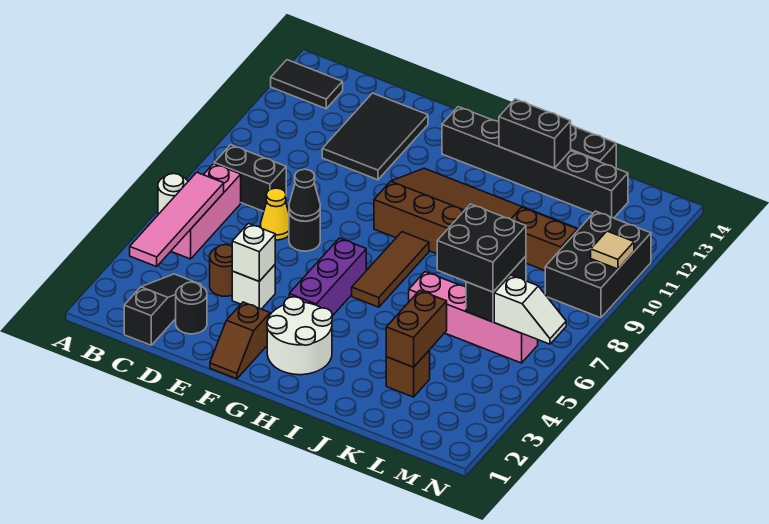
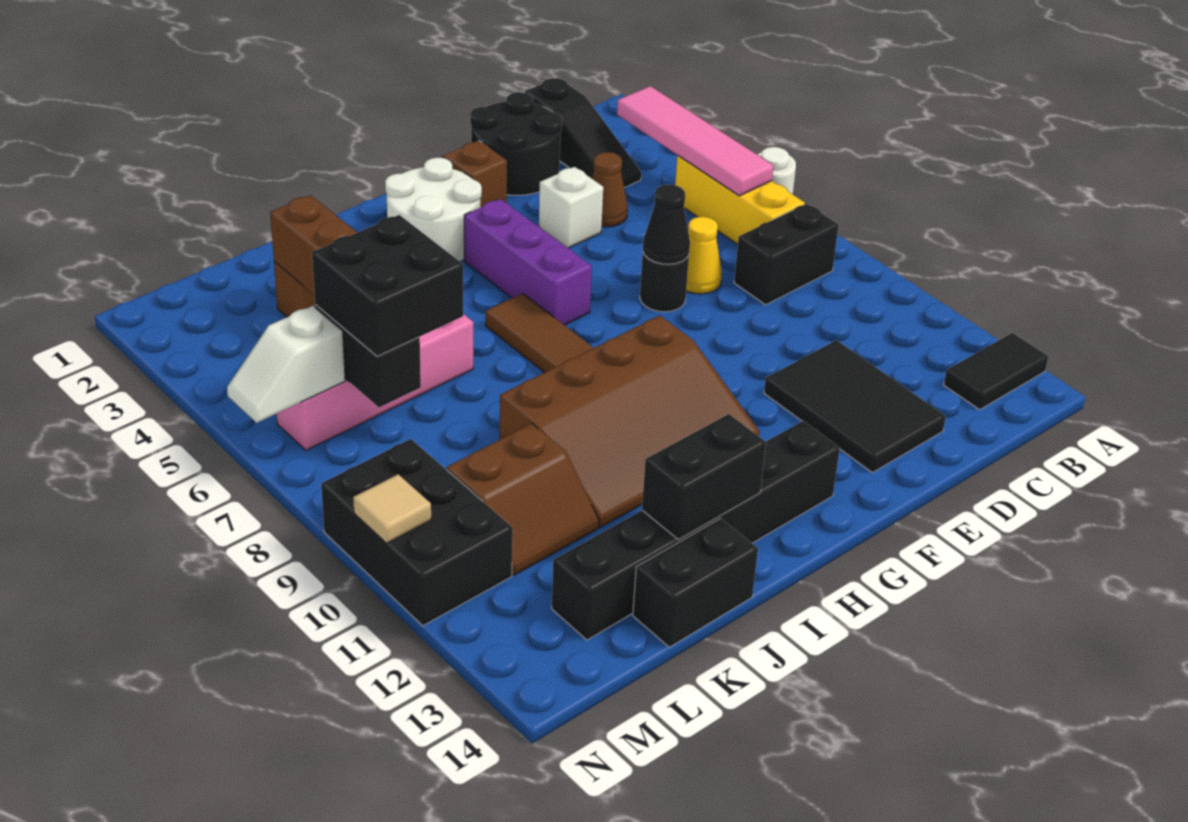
pink 1x3 brick [171,164,241,259] -> yellow 1x3 brick [675,155,805,244]
black 1x1 round brick [176,282,207,334] -> black 2x2 round brick [470,92,562,195]
brown 1x1 round brick [210,245,232,296] -> brown 1x1 cone [592,152,628,227]
white 1x1 brick [232,223,275,281] -> none

